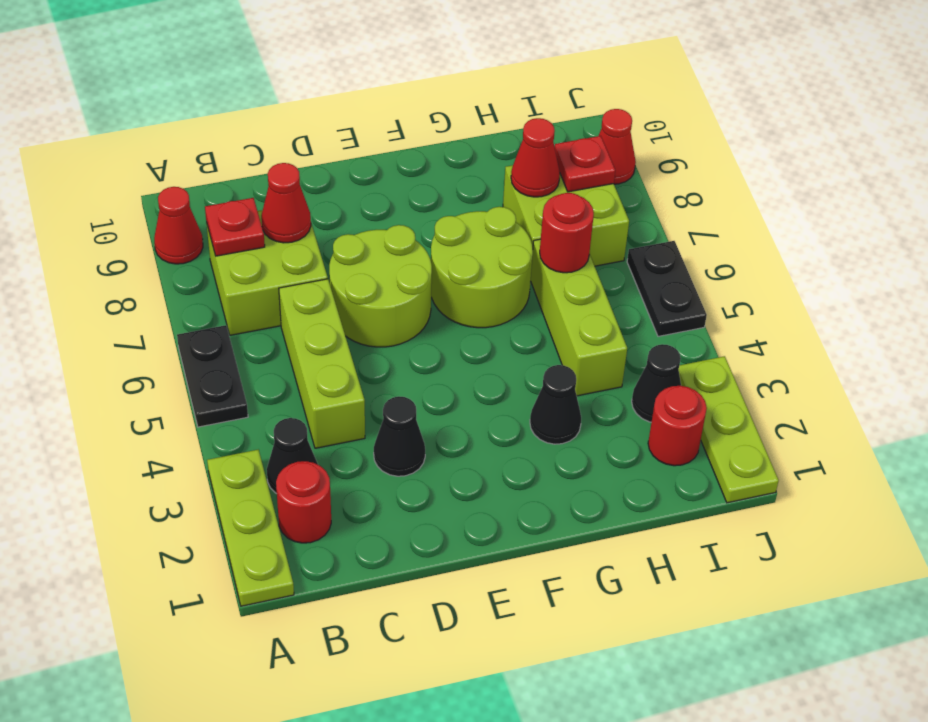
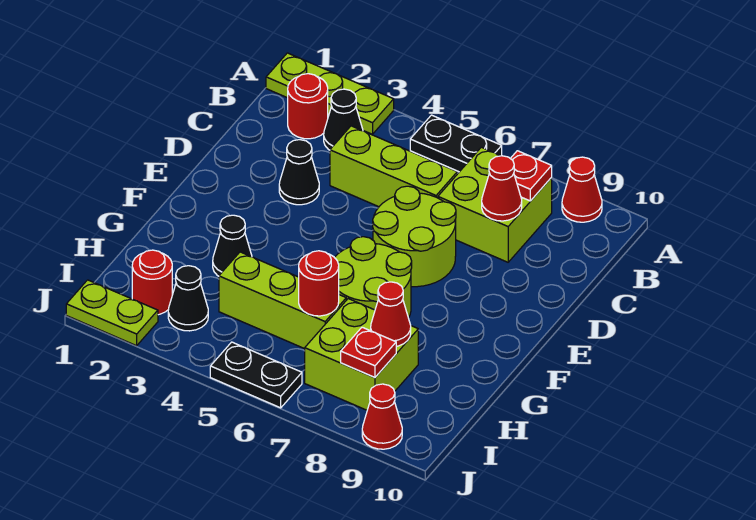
lime 1x3 plate [679,356,779,503] -> lime 1x2 plate [66,280,158,346]

